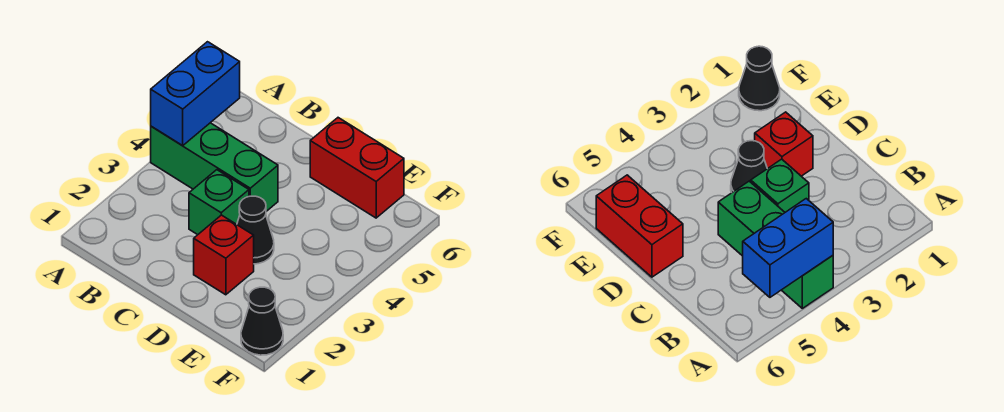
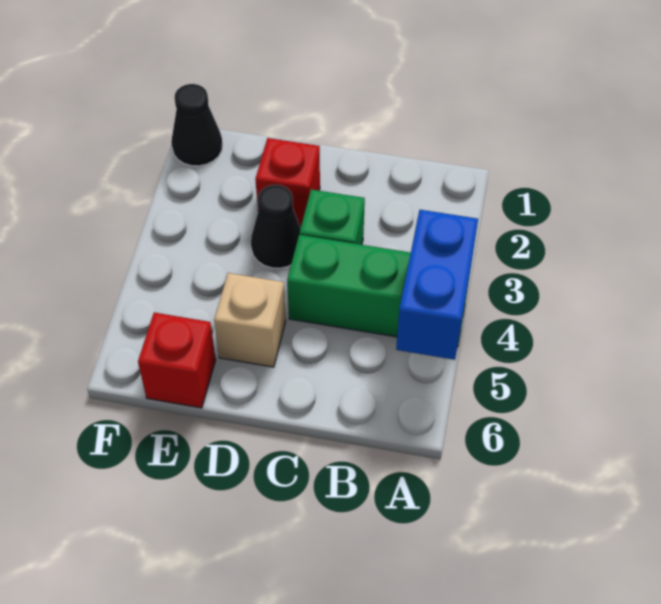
none -> tan 1x1 brick [214,273,286,367]
red 1x2 brick [310,118,404,218] -> red 1x1 brick [138,313,216,408]

